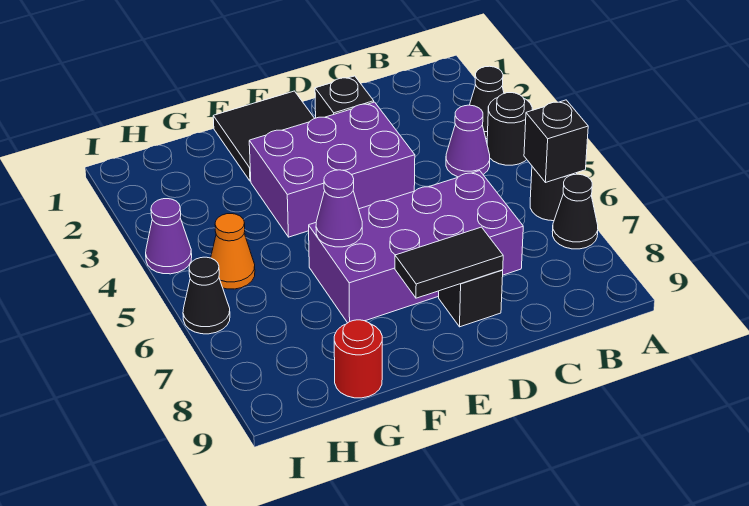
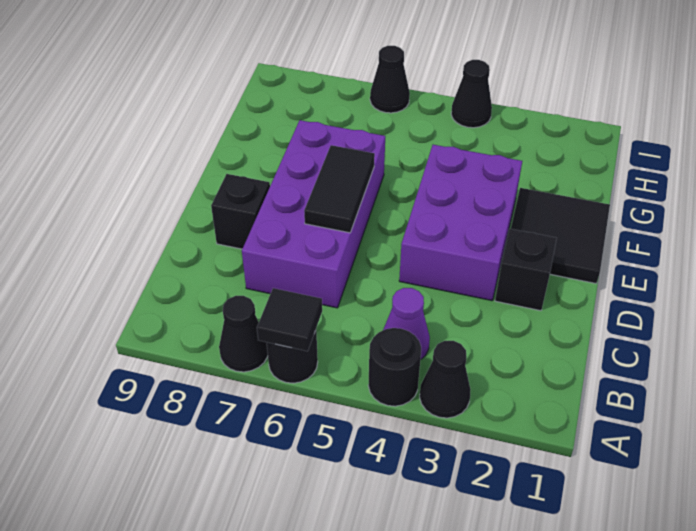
black 1x1 brick [524,100,588,183] -> black 1x1 tile [257,288,322,351]
black 1x2 tile [395,227,503,298] -> black 1x2 tile moved to [304,145,375,233]
purple 1x1 cone [316,170,362,247] -> none
red 1x1 round brick [334,320,382,398] -> none
orange 1x1 cone [211,214,255,289] -> none
purple 1x1 cone [146,199,192,274] -> black 1x1 cone [451,60,492,128]

